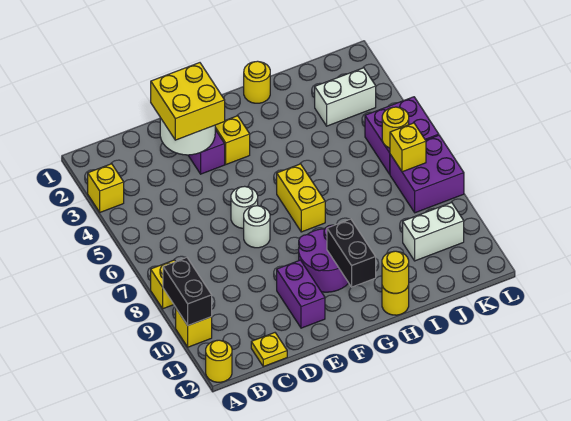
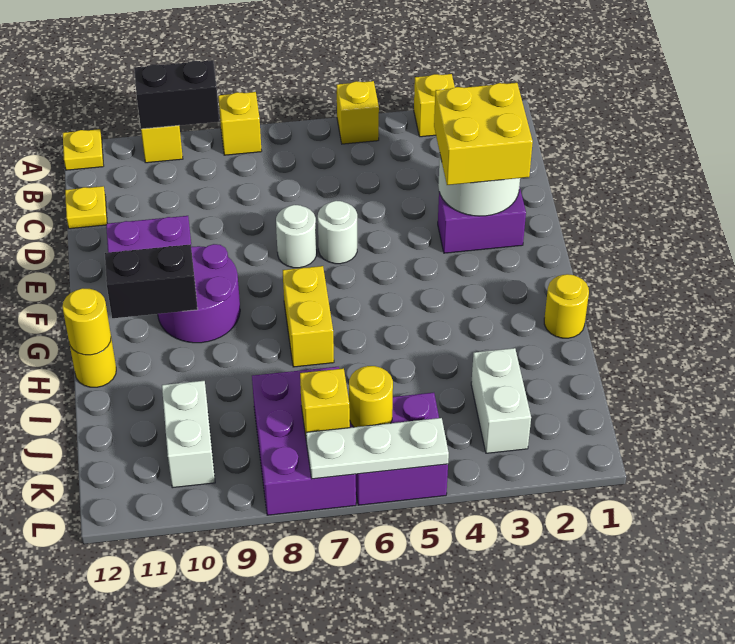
yellow 1x1 round brick [206,340,232,382] -> yellow 1x1 plate [63,129,104,170]
yellow 1x1 brick [215,116,250,164] -> yellow 1x1 brick moved to [337,81,379,144]
yellow 1x2 brick [277,164,325,232] -> yellow 1x2 brick turned to [283,266,334,367]
purple 2x2 brick [390,135,464,213] -> purple 2x3 brick [252,367,356,515]
none -> white 1x3 plate [306,418,449,479]

